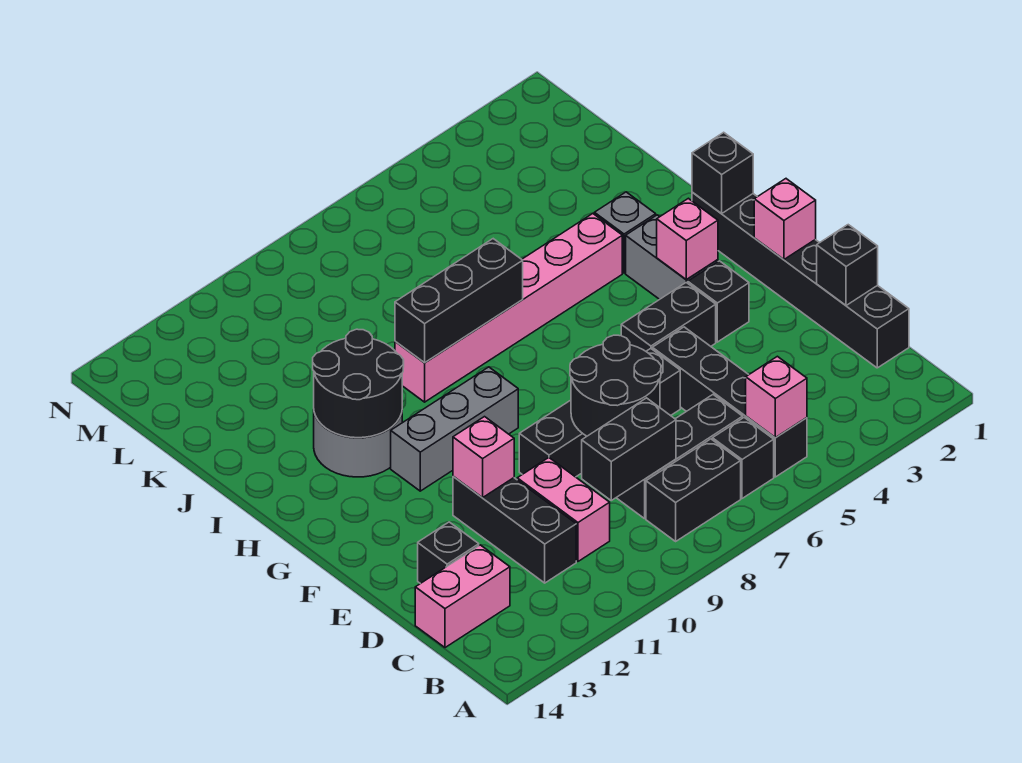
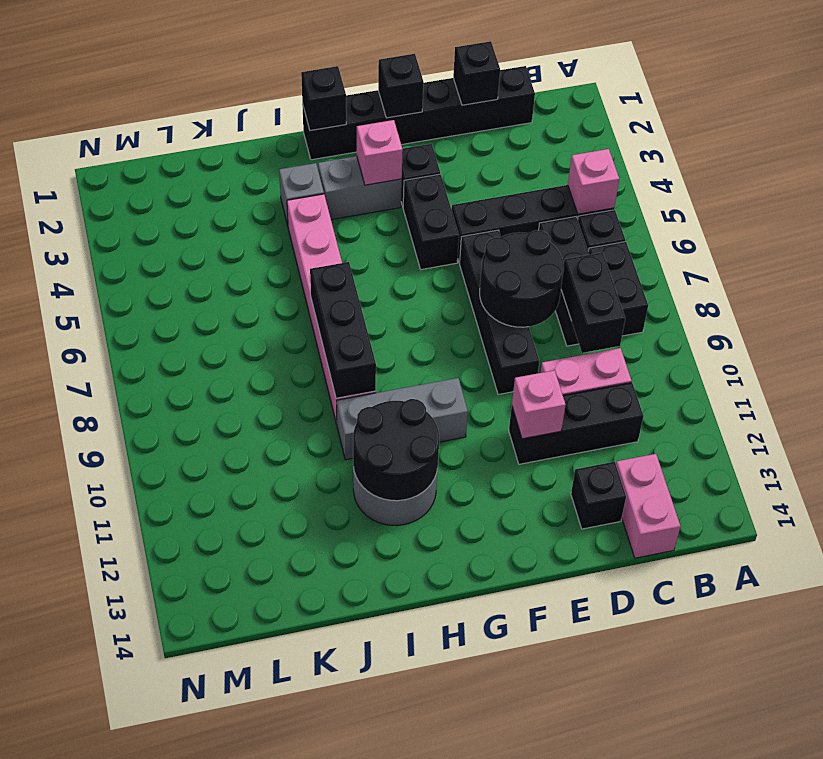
pink 1x1 brick [754,179,816,259] -> black 1x1 brick [378,54,424,118]
grey 1x3 brick [391,367,518,491] -> grey 1x3 brick turned to [337,378,468,460]

